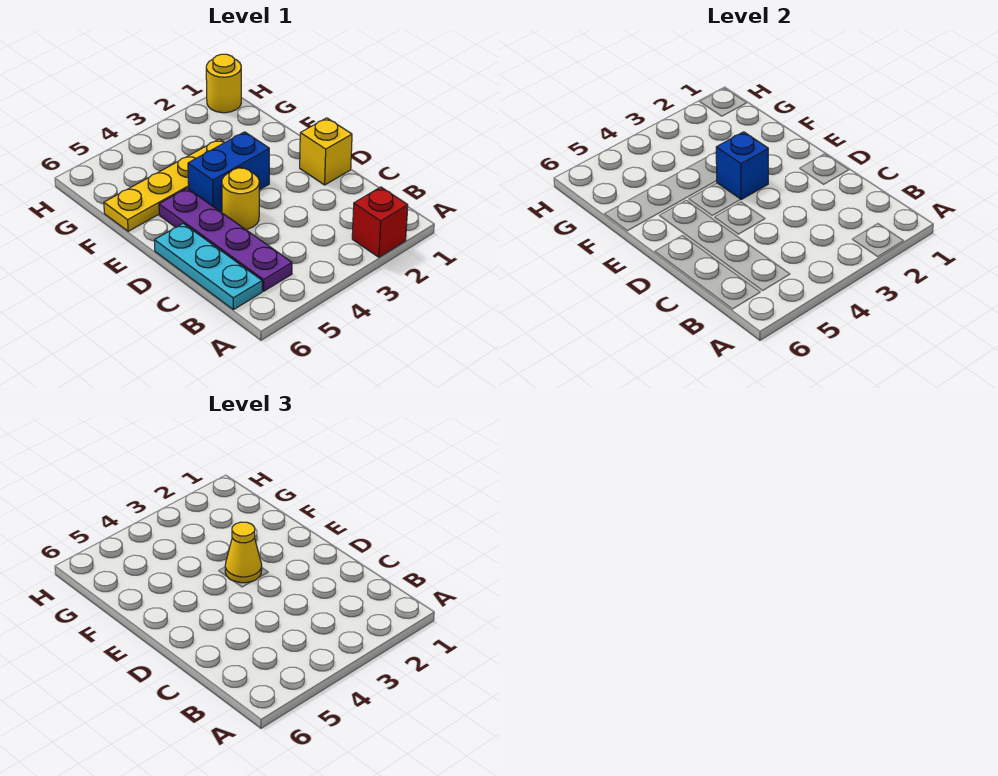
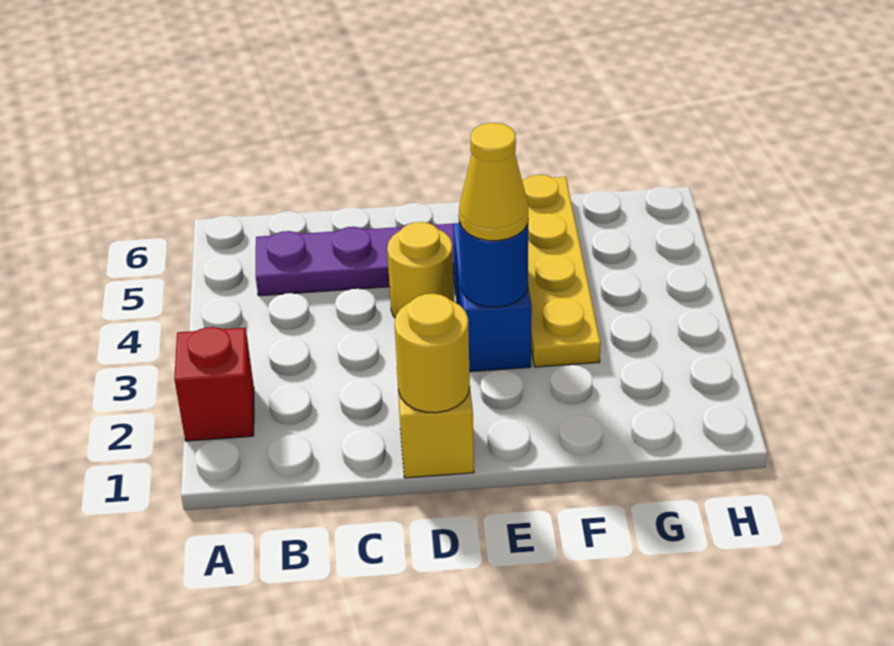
cyan 1x3 plate [154,223,262,310] -> none
blue 1x1 brick [716,132,768,200] -> blue 1x1 round brick [459,222,528,307]
yellow 1x1 round brick [206,54,241,113] -> yellow 1x1 round brick moved to [395,294,470,413]

